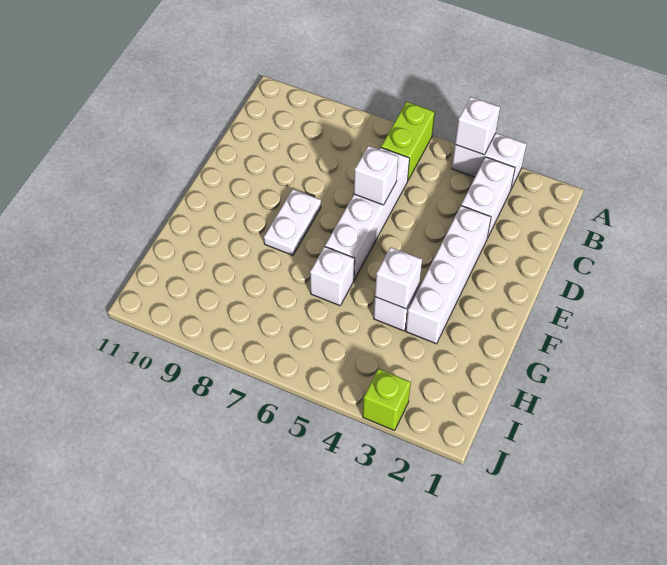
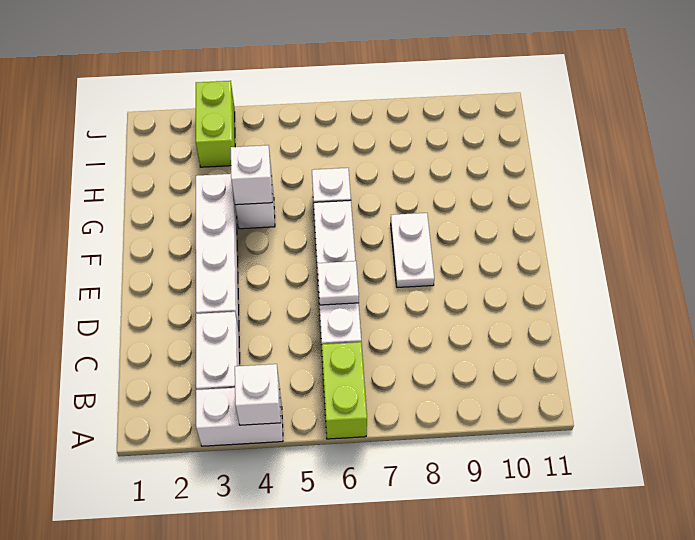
white 1x1 brick [354,146,398,205] -> white 1x1 plate [317,261,359,305]
lime 1x1 brick [363,369,411,431] -> lime 1x2 brick [196,81,235,167]

